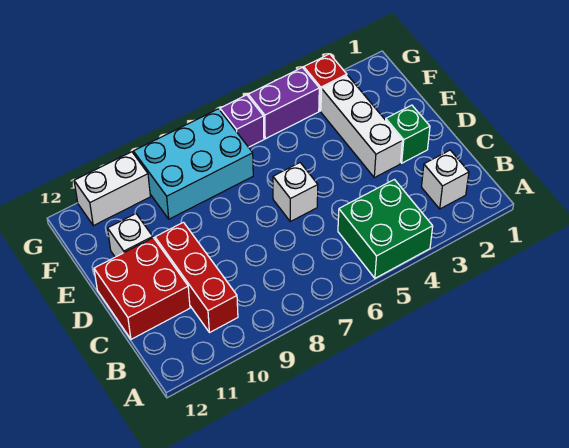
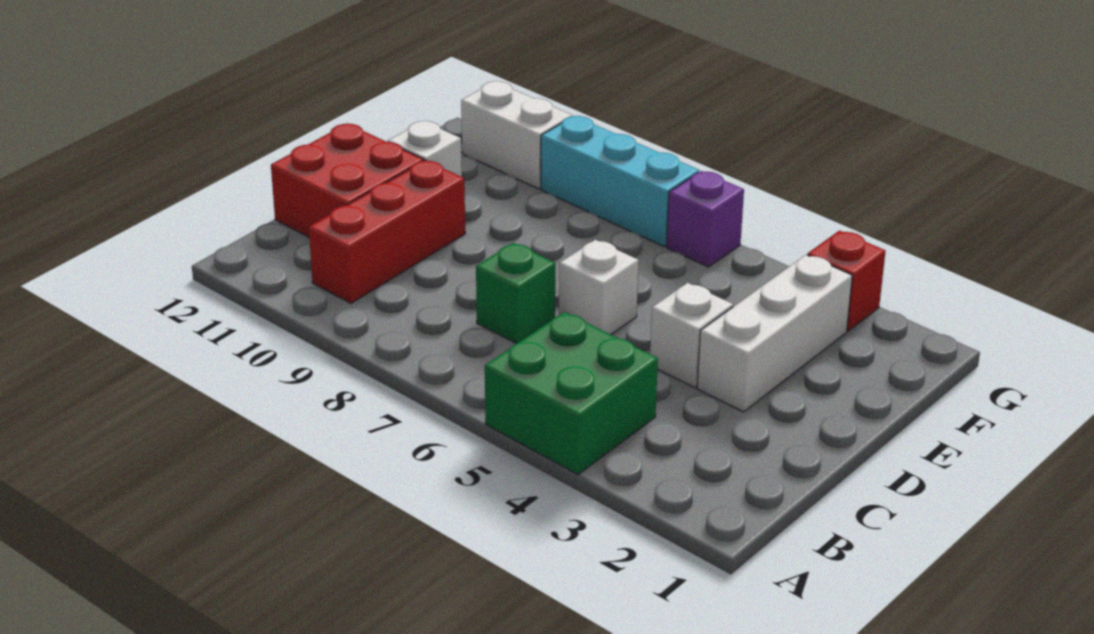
white 1x1 brick [422,150,469,209] -> white 1x1 brick moved to [650,283,733,388]
green 1x1 brick [386,105,430,163] -> green 1x1 brick moved to [476,243,555,344]
cyan 2x3 brick [133,109,253,219] -> cyan 1x3 brick [541,116,699,247]
purple 1x2 brick [248,67,319,139] -> none

